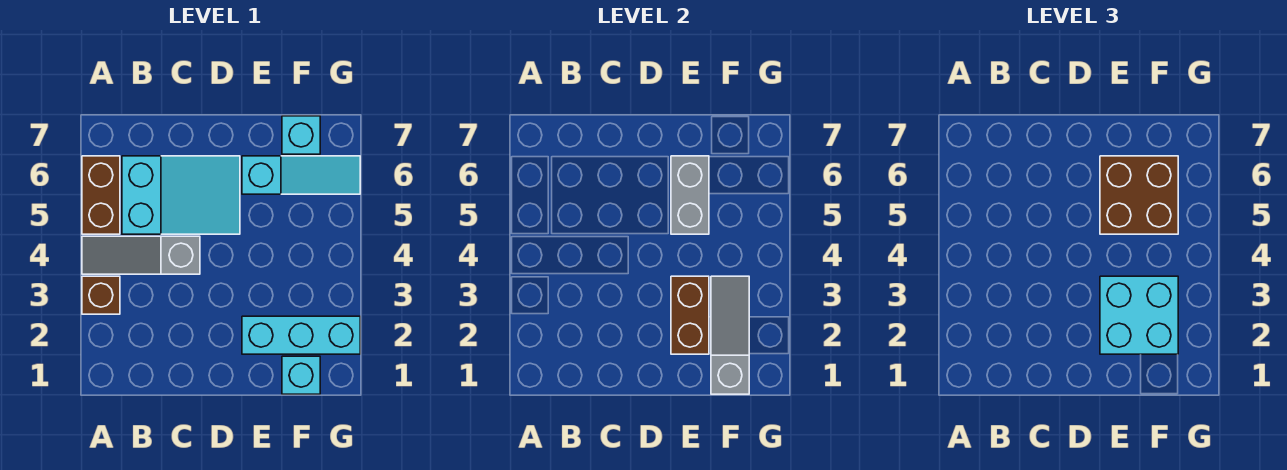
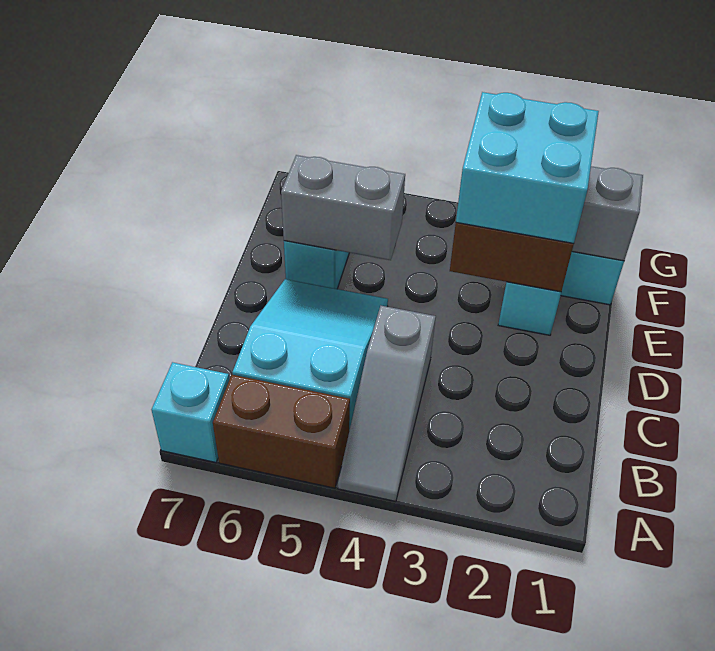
brown 1x1 brick [82,276,120,314] -> none
brown 2x2 brick [1100,156,1178,234] -> none
cyan 1x1 brick [282,116,320,154] -> cyan 1x1 brick moved to [152,362,229,462]

